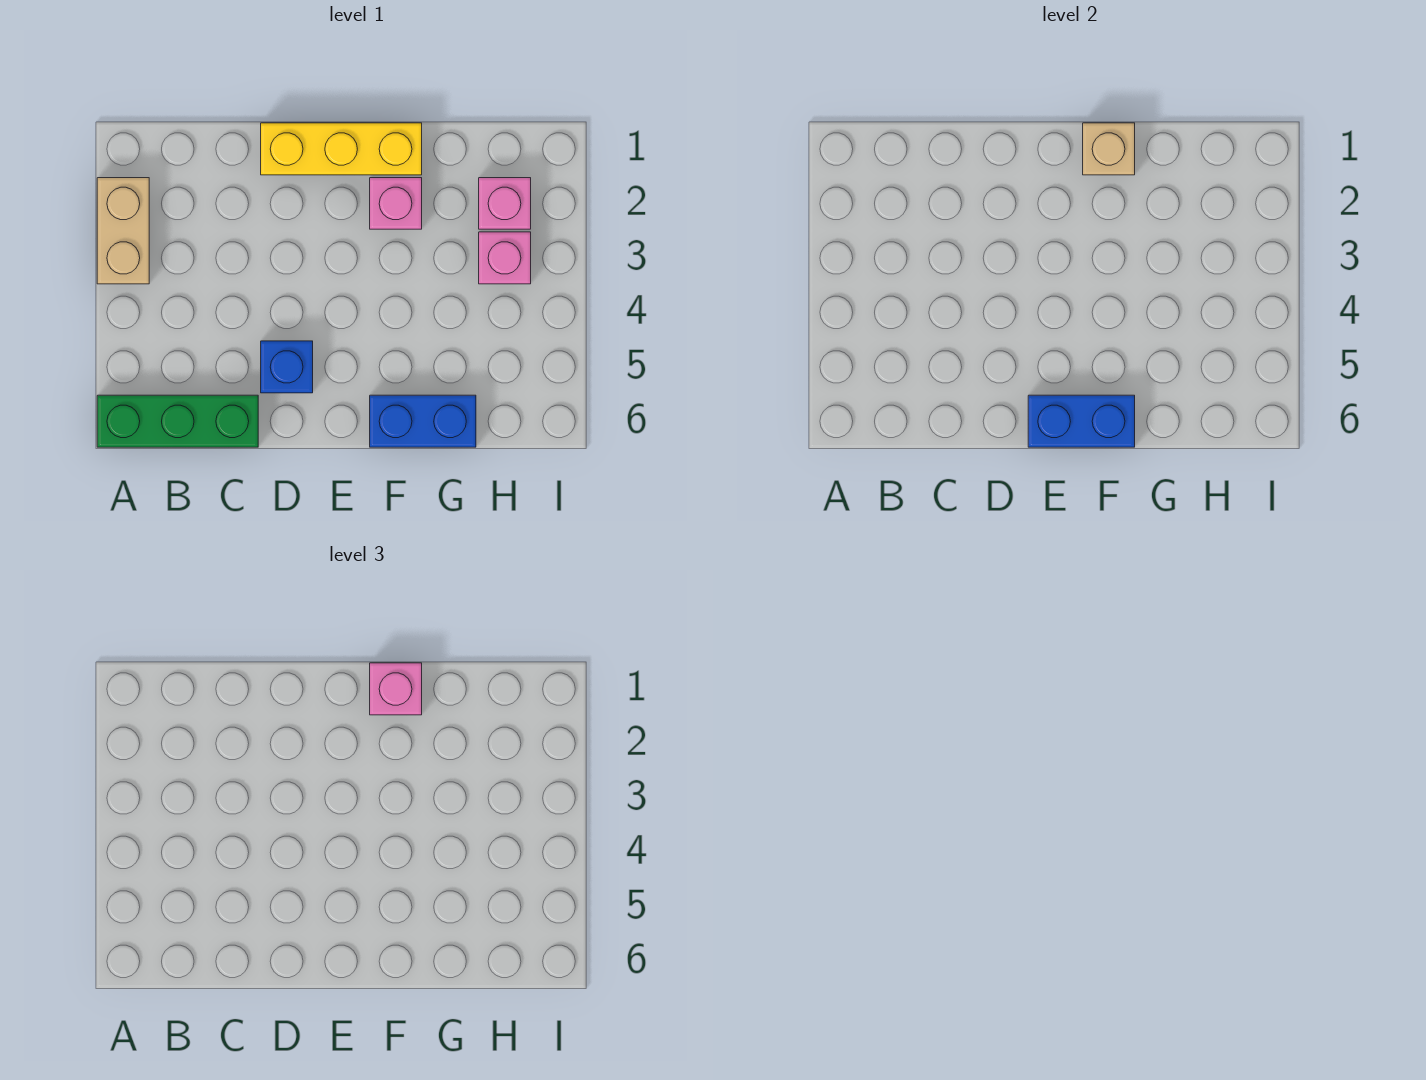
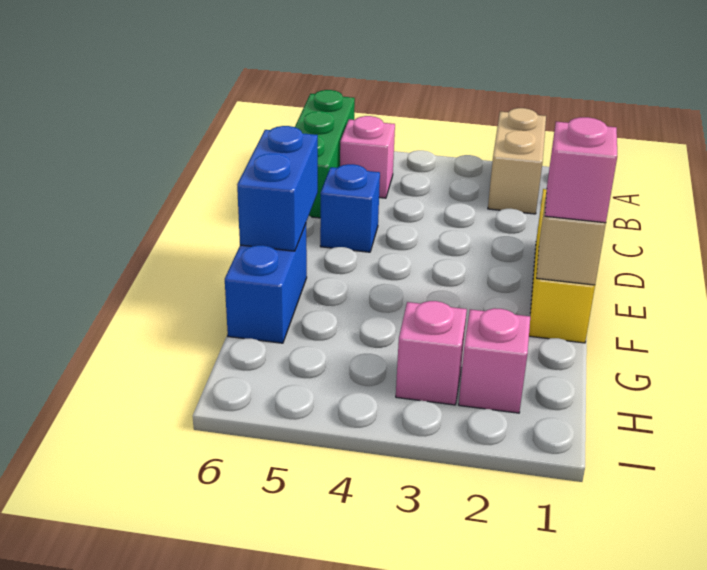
tan 1x2 brick [97,178,149,284] -> tan 1x2 brick turned to [488,108,546,214]
pink 1x1 brick [370,178,422,229] -> pink 1x1 brick moved to [340,116,395,198]

